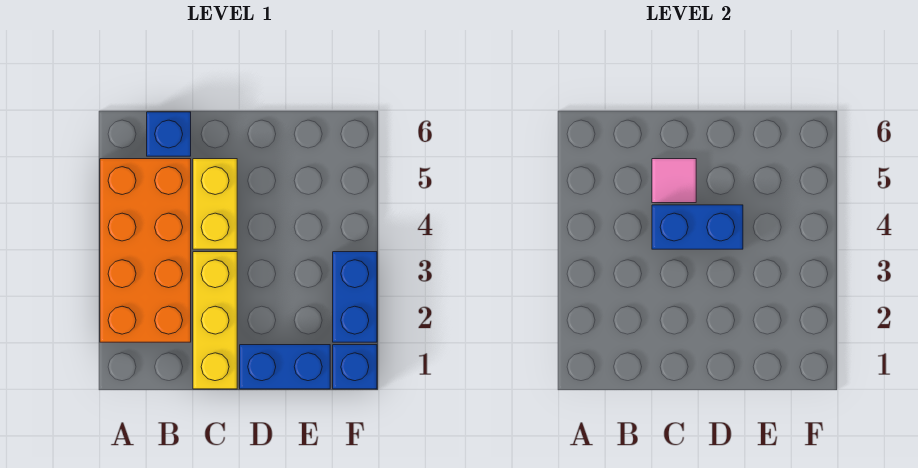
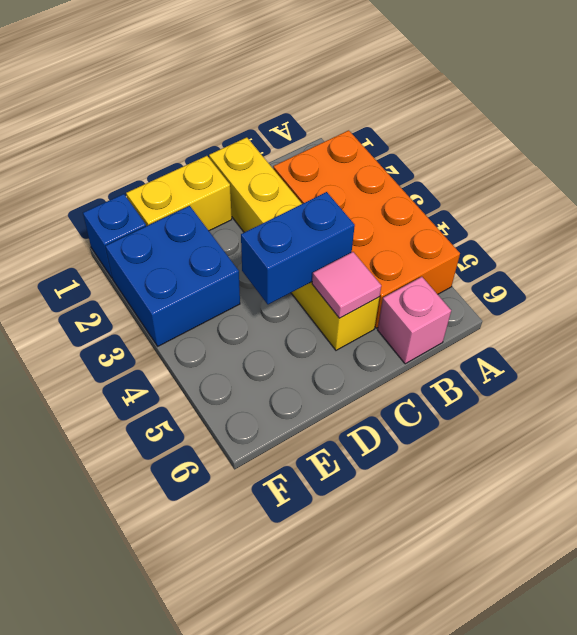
blue 1x1 brick [147,112,191,156] -> pink 1x1 brick [378,277,451,364]
blue 1x2 brick [240,345,330,389] -> yellow 1x2 brick [126,156,232,231]
blue 1x2 brick [333,252,377,342] -> blue 2x2 brick [105,206,240,346]

